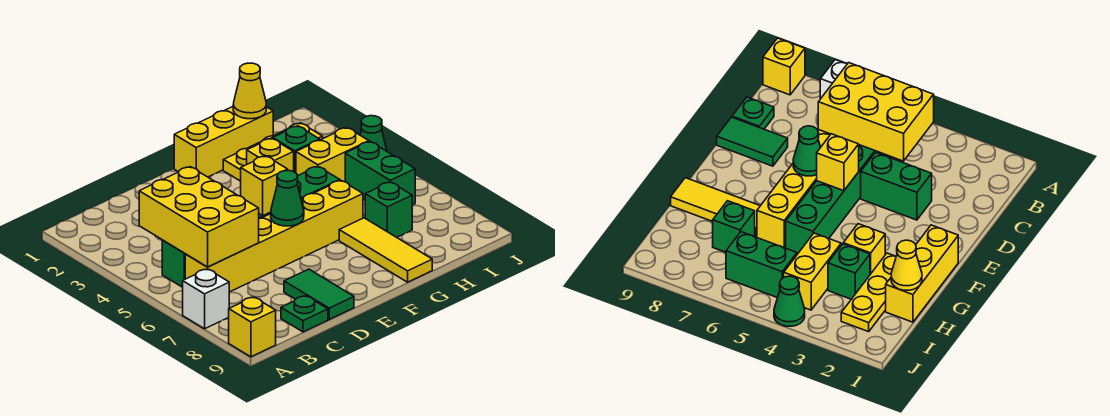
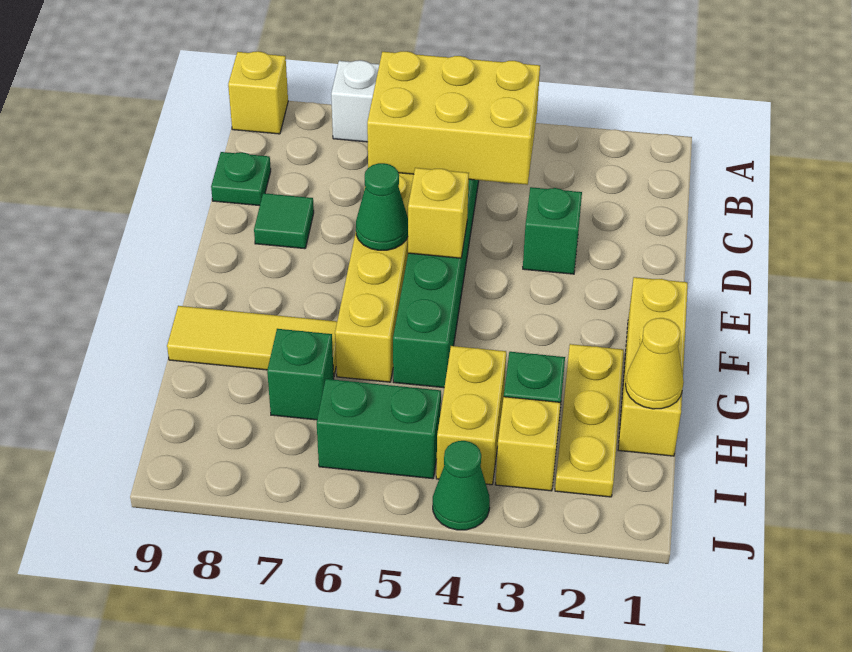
green 1x2 brick [861,152,932,220] -> green 1x1 brick [523,187,582,274]
green 1x2 tile [284,269,354,319] -> green 1x1 tile [254,193,314,249]
yellow 1x1 brick [247,138,294,172] -> yellow 1x1 brick moved to [495,397,561,491]

